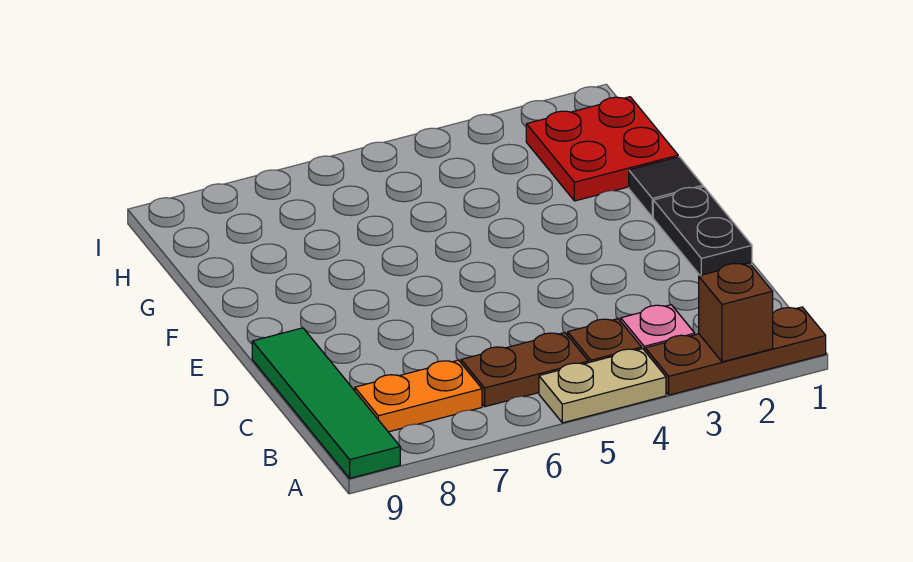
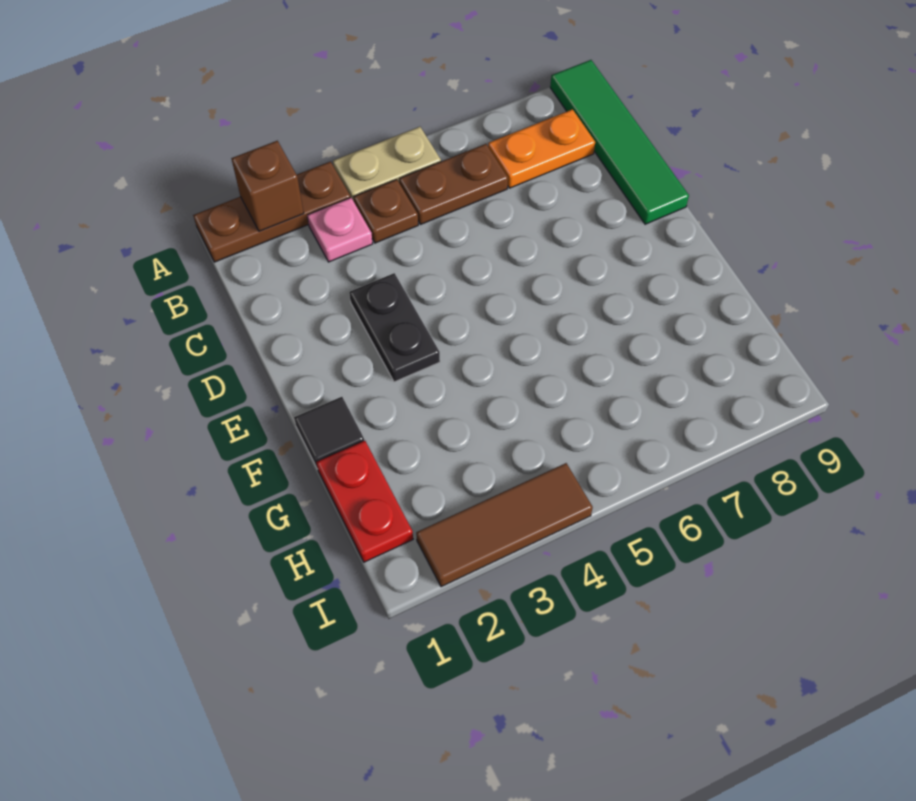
black 1x2 plate [653,187,752,275] -> black 1x2 plate moved to [349,273,440,382]
red 2x2 plate [526,97,678,201] -> red 1x2 plate [316,441,413,562]
none -> brown 1x3 tile [416,463,593,587]

